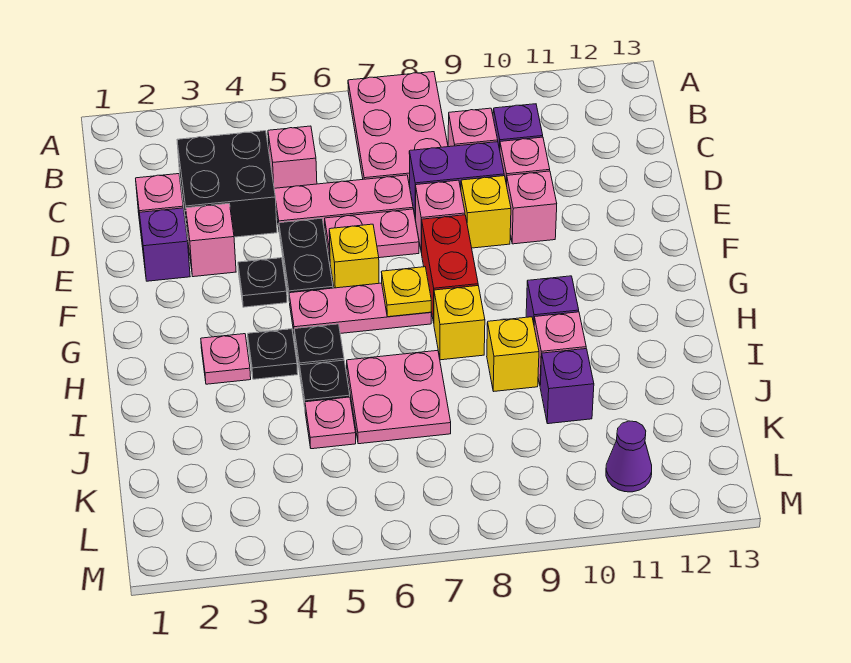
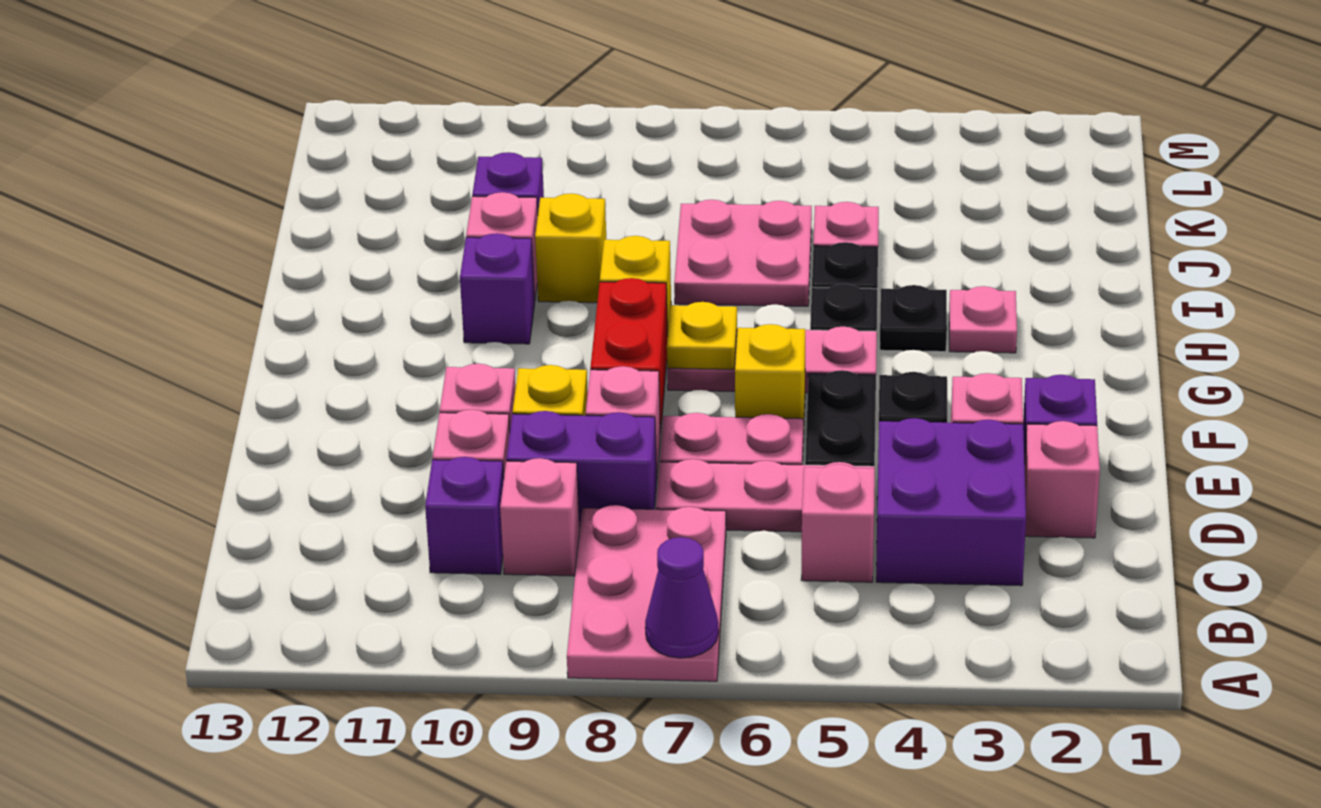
black 2x2 brick [177,131,277,237] -> purple 2x2 brick [876,418,1026,586]
purple 1x1 cone [606,421,652,492] -> purple 1x1 cone moved to [645,537,718,658]

